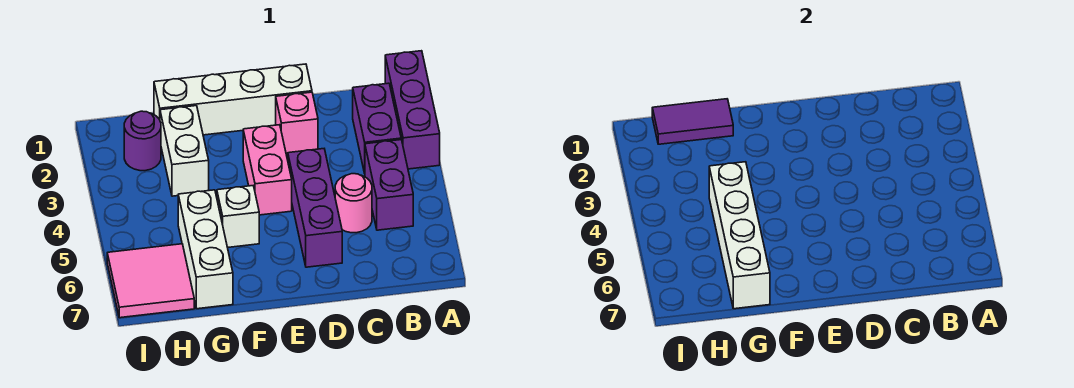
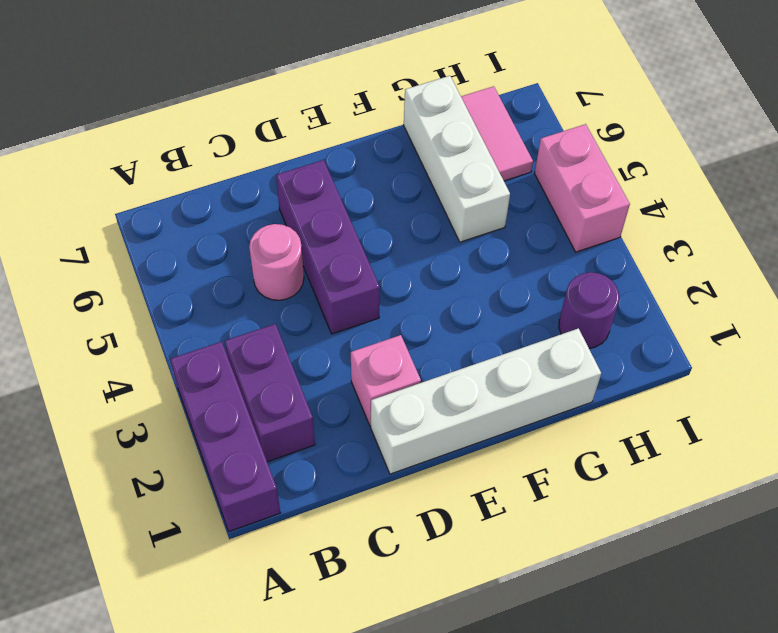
purple 1x2 brick [365,140,413,230] -> none
pink 1x2 brick [243,125,292,215] -> pink 1x2 brick moved to [534,124,630,252]
white 1x1 brick [217,186,259,248] -> none
purple 1x2 tile [652,99,733,144] -> none
white 1x2 brick [160,106,209,196] -> none
white 1x4 brick [709,162,770,309] -> none
pink 2x2 tile [107,244,194,318] -> pink 1x2 tile [461,86,533,181]

